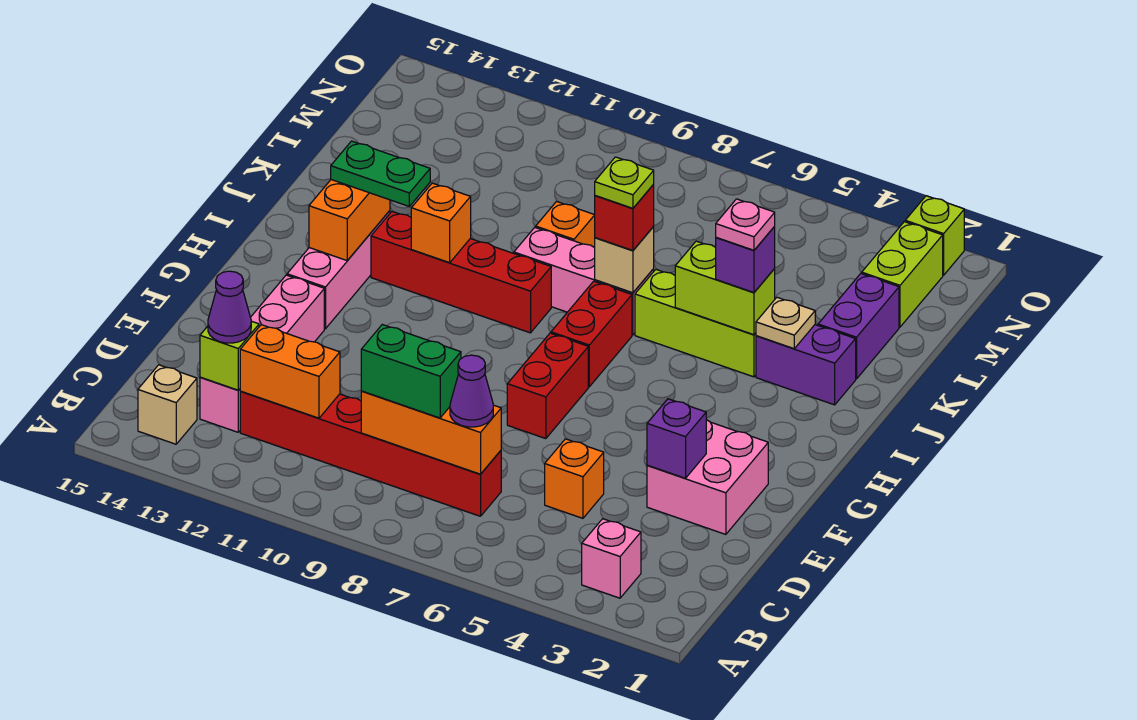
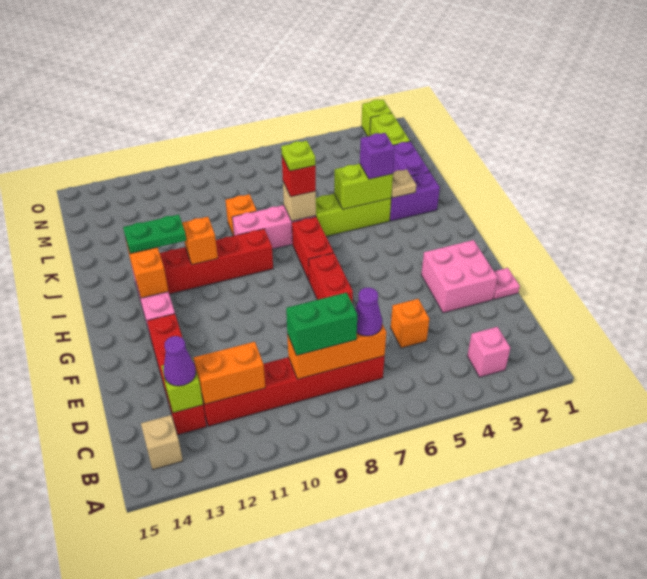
pink 1x4 brick [200,275,324,432] -> red 1x4 brick [147,314,207,435]
purple 1x1 brick [647,399,706,478] -> none
pink 1x1 plate [716,199,775,250] -> pink 1x1 plate moved to [493,268,520,299]

